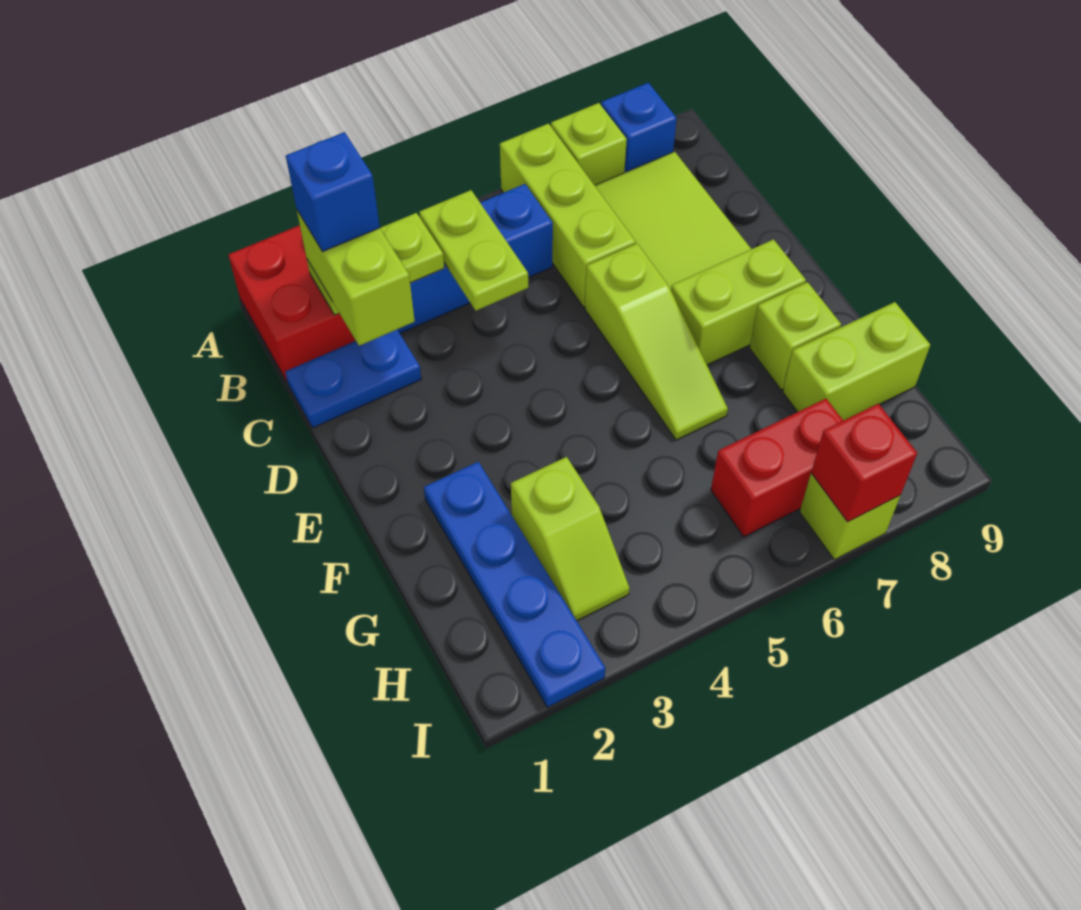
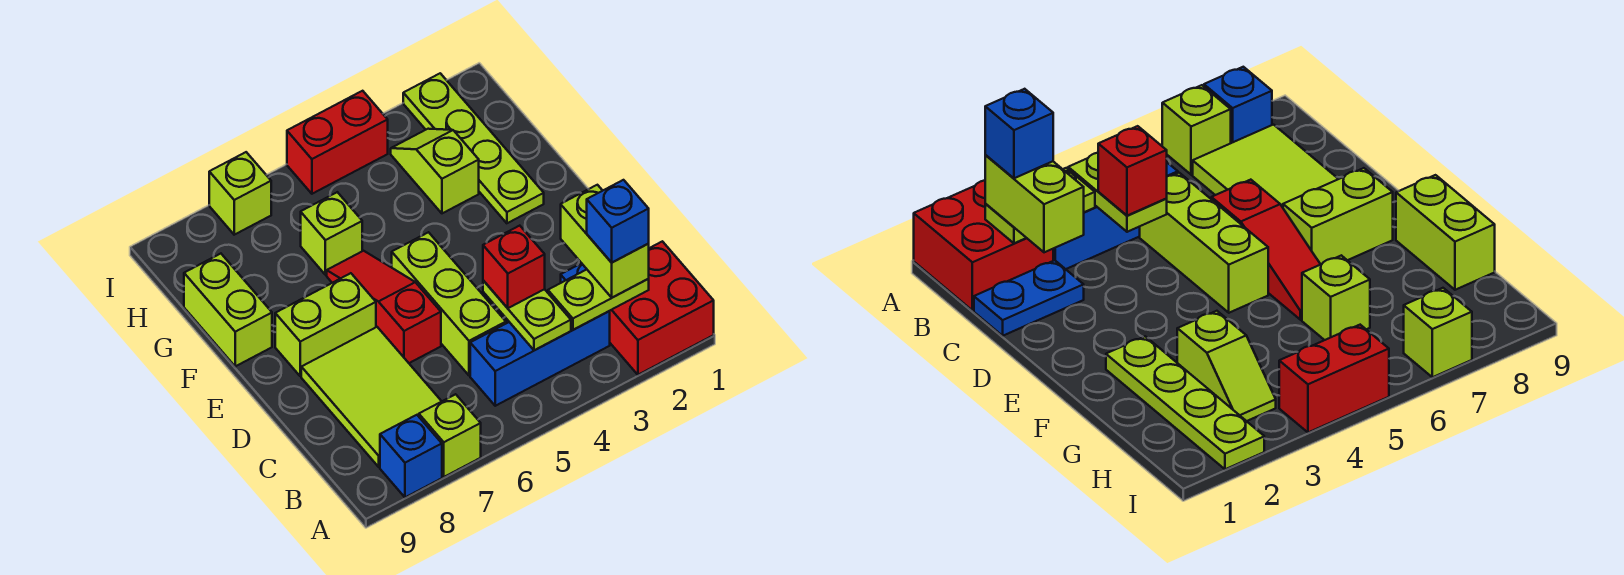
lime 1x3 brick [500,124,636,307] -> lime 1x3 brick moved to [392,232,506,376]
lime 1x3 slope [585,244,728,440] -> red 1x3 slope [327,251,441,363]
blue 1x4 plate [424,462,605,708] -> lime 1x4 plate [403,73,544,223]
lime 1x1 brick [749,282,841,390] -> lime 1x1 brick moved to [301,192,362,275]
lime 1x2 brick [783,302,930,421] -> lime 1x2 brick turned to [184,254,272,366]
red 1x2 brick [711,399,843,537] -> red 1x2 brick moved to [287,91,388,194]
red 1x1 brick [811,404,917,522] -> red 1x1 brick moved to [483,226,545,308]

